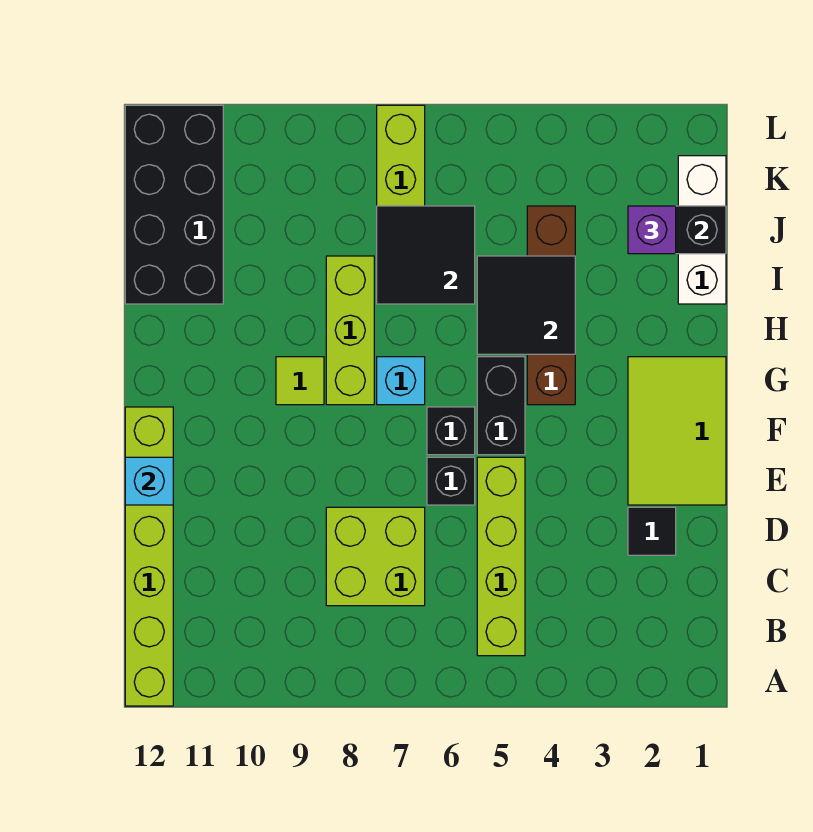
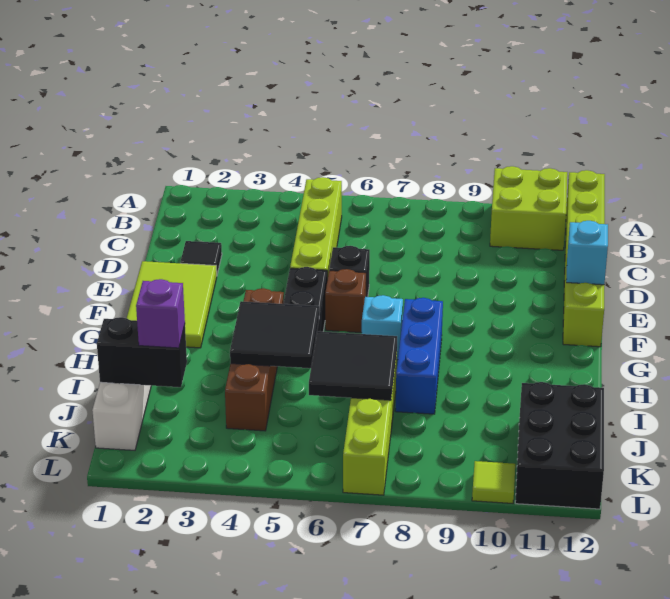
lime 2x2 brick [326,507,425,606] -> lime 2x2 brick moved to [490,166,567,250]
black 1x1 brick [427,407,475,455] -> brown 1x1 brick [325,269,366,333]
lime 1x3 brick [326,256,374,405] -> blue 1x3 brick [395,298,443,414]
lime 1x1 tile [276,357,324,405] -> lime 1x1 tile moved to [472,461,515,503]
black 2x4 brick [125,105,223,304] -> black 2x3 brick [515,382,604,509]

